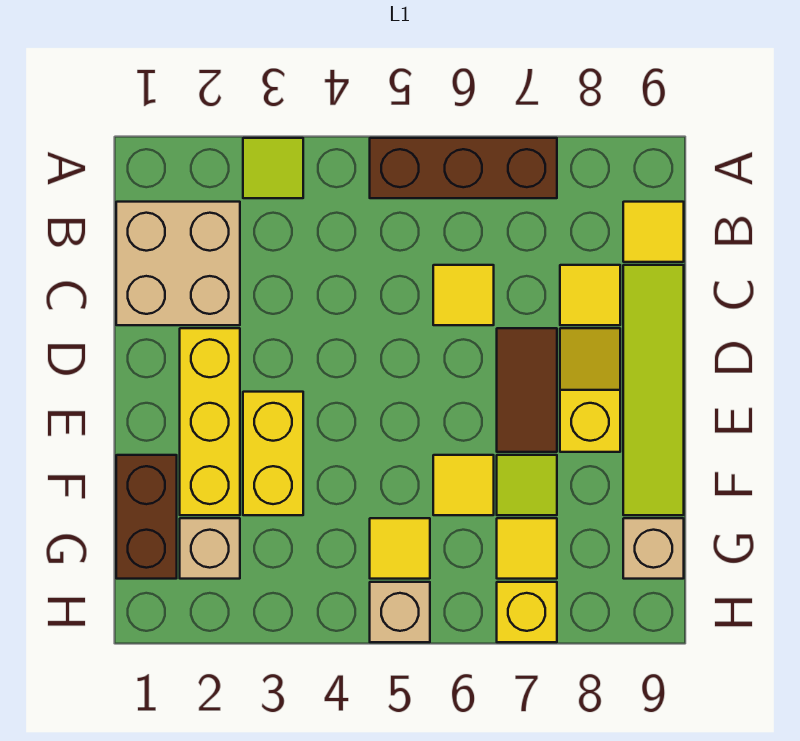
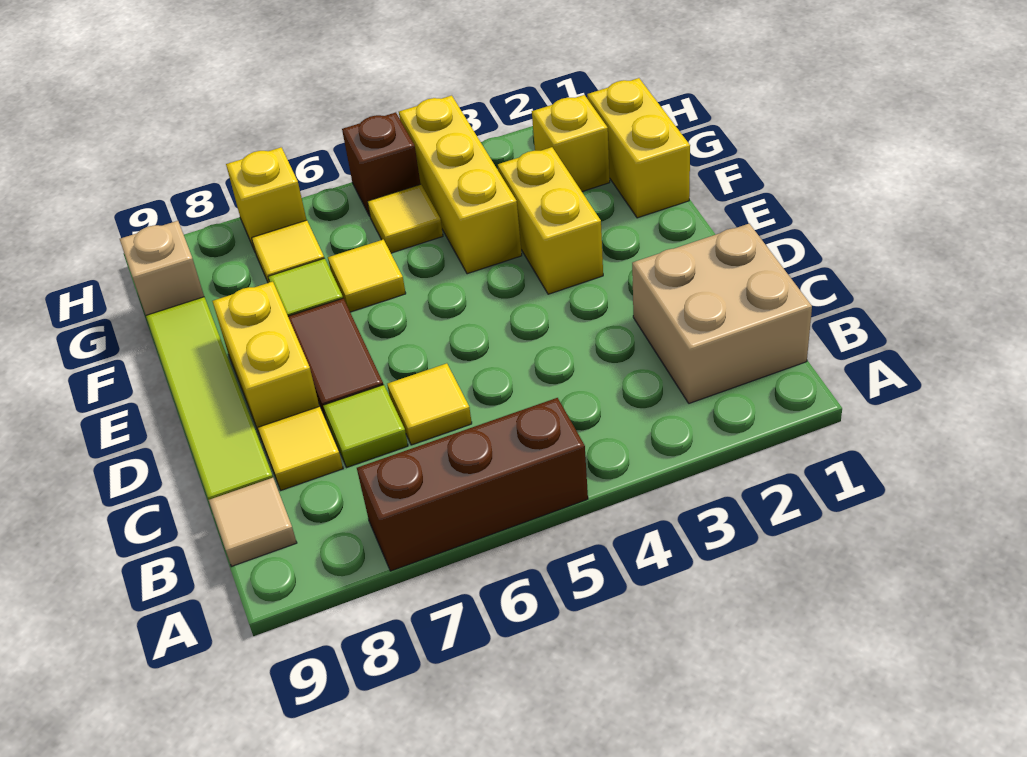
lime 1x1 tile [243,138,303,198] -> lime 1x1 tile moved to [323,385,408,467]
yellow 1x1 tile [623,202,684,262] -> tan 1x1 tile [209,478,297,566]
yellow 1x3 brick [180,328,240,515] -> yellow 1x3 brick moved to [399,95,522,274]
yellow 1x2 slope [560,328,620,452] -> yellow 1x2 brick [212,282,319,438]
brown 1x2 brick [116,455,177,579] -> yellow 1x2 brick [587,78,690,218]
tan 1x1 brick [180,518,240,579] -> yellow 1x1 brick [532,95,610,191]
tan 1x1 brick [370,582,430,642] -> brown 1x1 brick [342,112,420,216]

